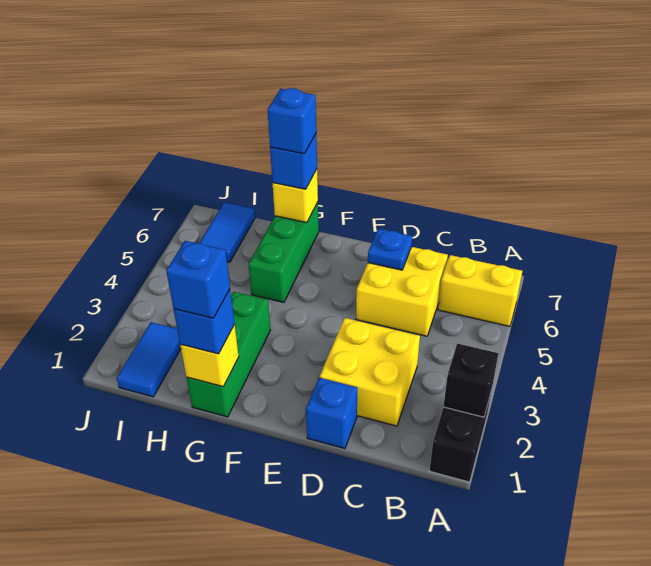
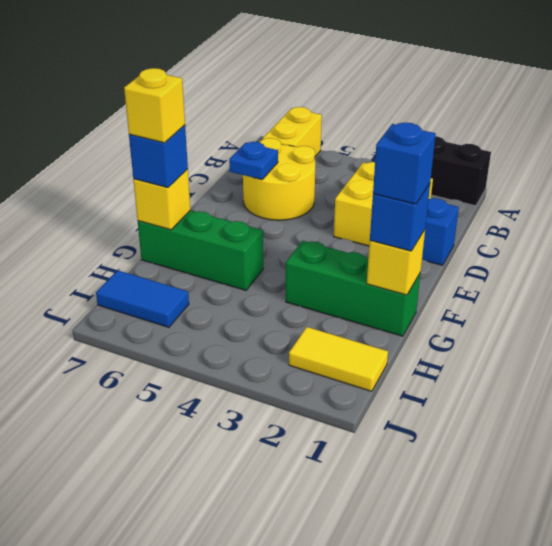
black 1x1 brick [443,343,498,417] -> none
yellow 2x2 brick [356,247,448,336] -> yellow 2x2 round brick [243,138,315,220]
blue 1x1 brick [267,88,316,154] -> yellow 1x1 brick [124,68,185,143]
blue 1x2 tile [117,322,181,397] -> yellow 1x2 tile [289,327,388,391]

